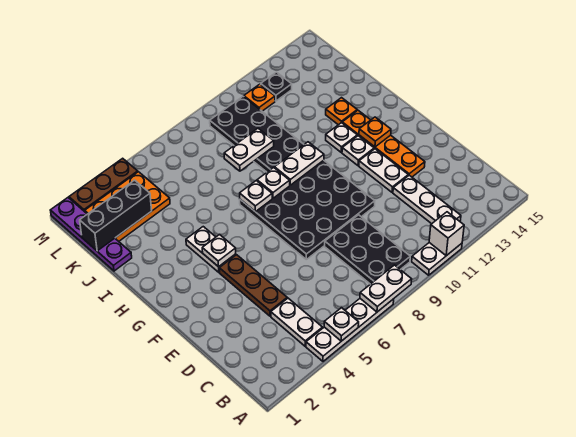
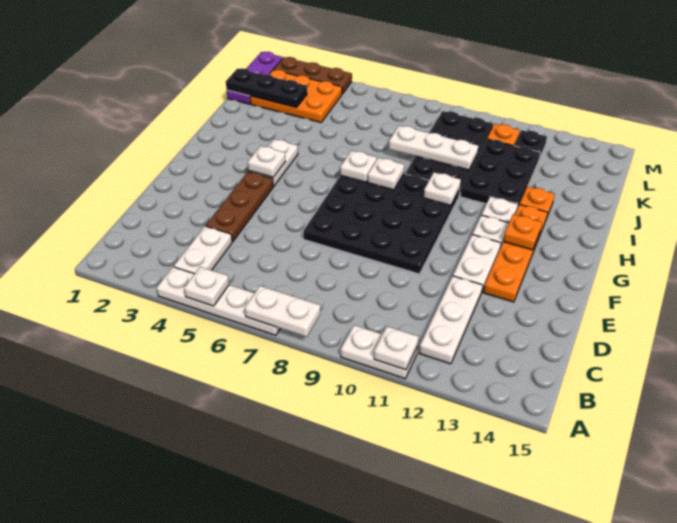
white 1x1 brick [429,212,464,256] -> white 1x1 plate [374,326,419,370]
black 2x3 plate [325,215,410,284] -> black 2x3 plate moved to [460,139,540,208]
white 1x2 plate [275,142,324,185] -> white 1x1 plate [424,172,461,205]
purple 1x4 plate [50,198,132,271] -> purple 1x3 plate [227,52,283,104]
white 1x2 plate [224,128,274,171] -> white 1x3 plate [389,126,478,170]
black 1x3 brick [80,180,152,251] -> black 1x3 plate [226,68,307,108]

